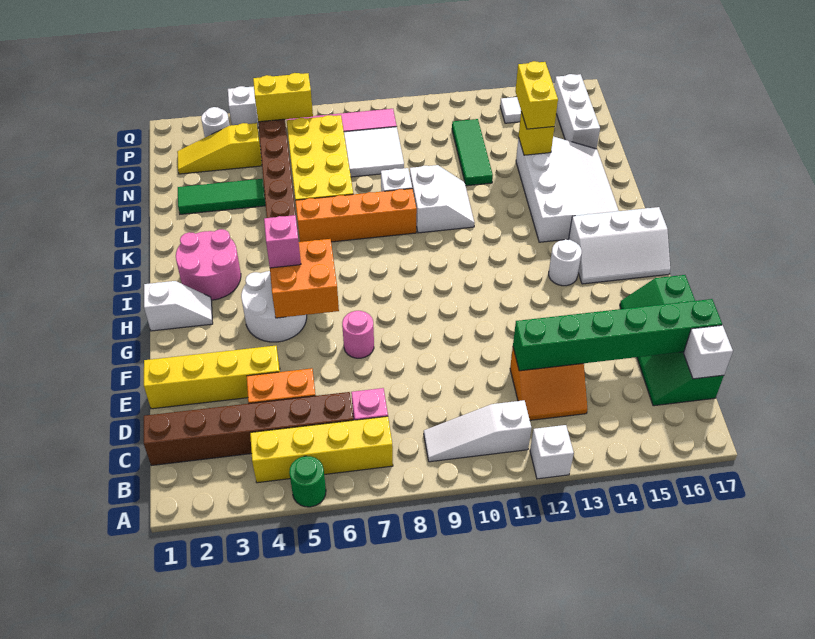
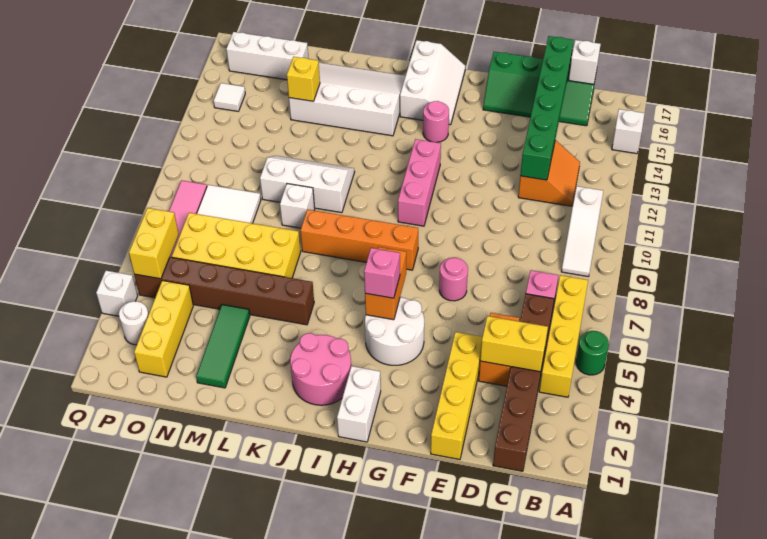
white 1x1 brick [530,425,574,479] -> white 1x1 brick moved to [612,109,645,154]
orange 2x2 brick [270,239,339,318] -> orange 1x2 brick [365,247,406,320]
white 1x2 slope [144,281,213,331] -> white 1x2 brick [337,366,381,442]
none -> pink 1x3 brick [398,139,441,226]
white 1x1 round brick [549,239,582,286] -> pink 1x1 round brick [423,101,449,142]
orange 1x4 brick [295,189,417,242] -> orange 1x4 brick turned to [300,210,418,270]
white 2x2 slope [410,165,474,233] -> white 2x3 slope [260,156,355,213]
green 1x3 tile [452,119,493,186] -> none
yellow 1x2 brick [515,61,558,129] -> yellow 1x2 brick moved to [480,316,548,372]
yellow 1x3 slope [177,123,262,174] -> yellow 1x3 brick [134,280,193,377]

